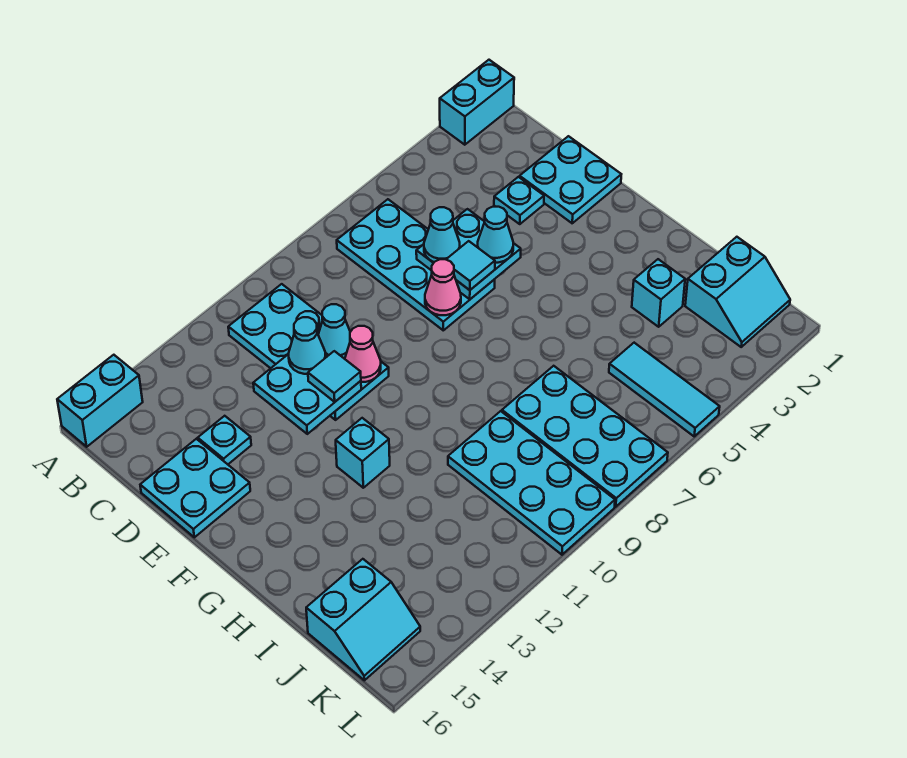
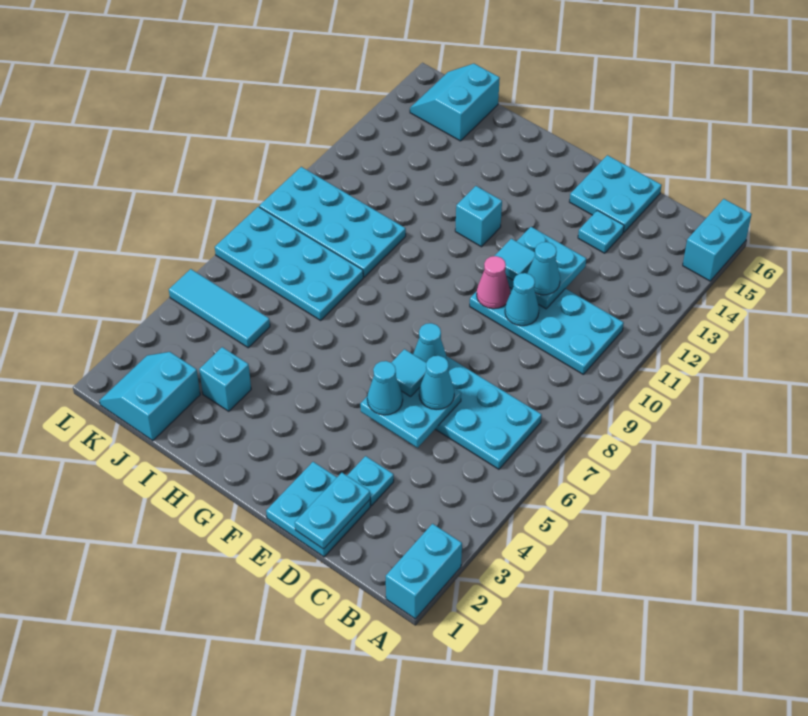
none -> cyan 1x2 plate [295,473,370,549]
pink 1x1 cone [425,259,461,315] -> cyan 1x1 cone [413,323,447,362]

